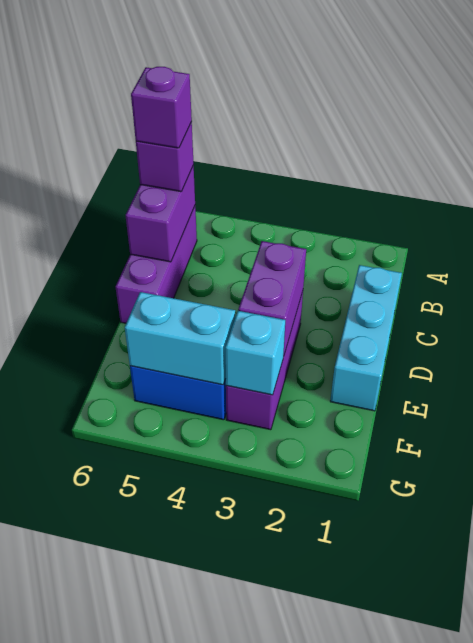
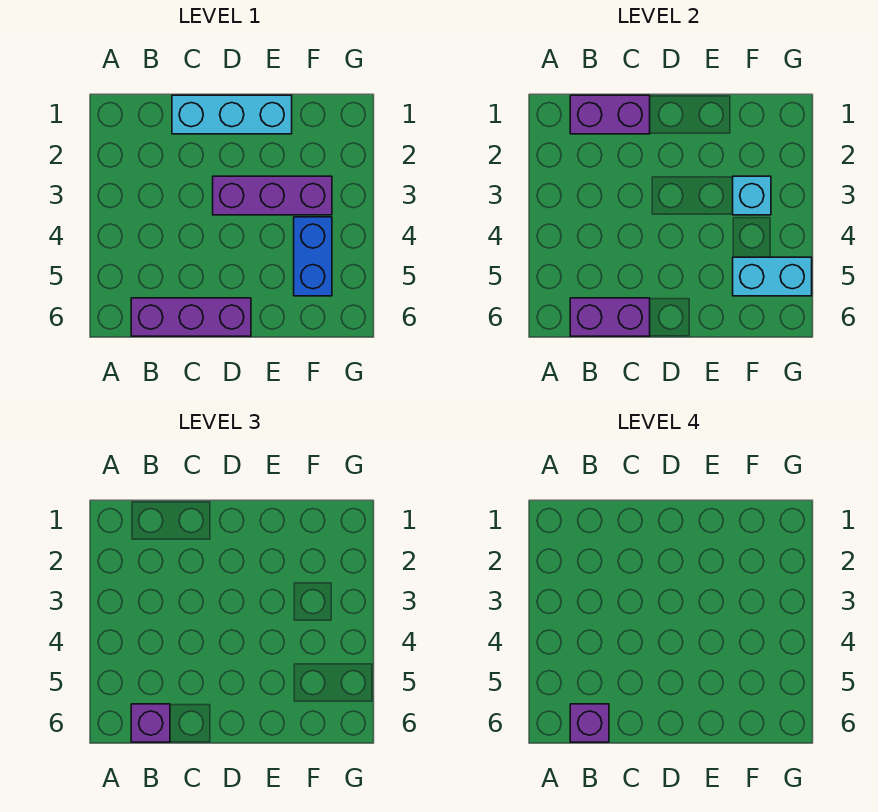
purple 1x2 brick [238,241,306,356] -> purple 1x2 brick moved to [570,95,650,134]
cyan 1x2 brick [125,292,235,385] -> cyan 1x2 brick turned to [733,257,812,296]

